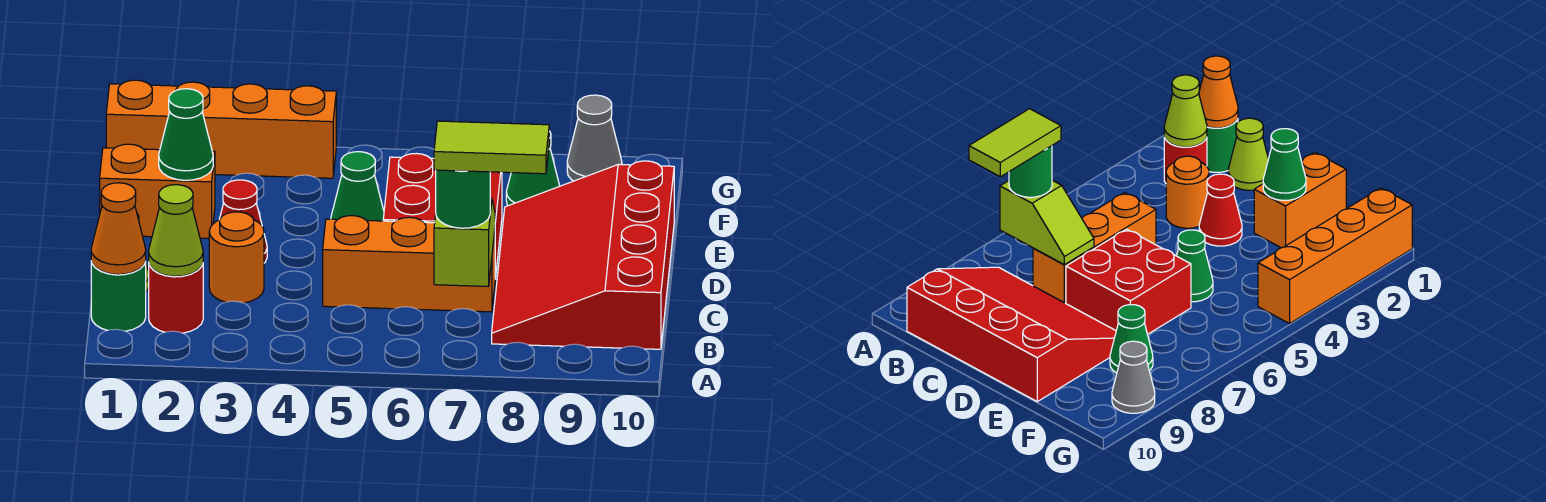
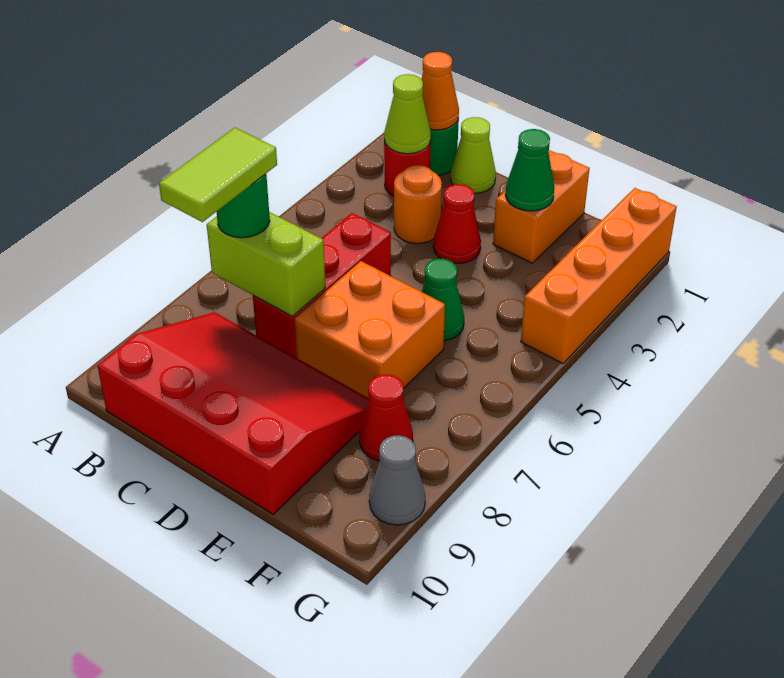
lime 1x2 slope [434,199,495,286] -> lime 1x2 brick [207,212,325,316]
orange 1x3 brick [323,216,495,312] -> red 1x3 brick [253,213,391,358]
red 2x2 brick [383,153,502,279] -> orange 2x2 brick [295,261,445,398]
green 1x1 cone [506,131,560,206] -> red 1x1 cone [359,375,413,461]

